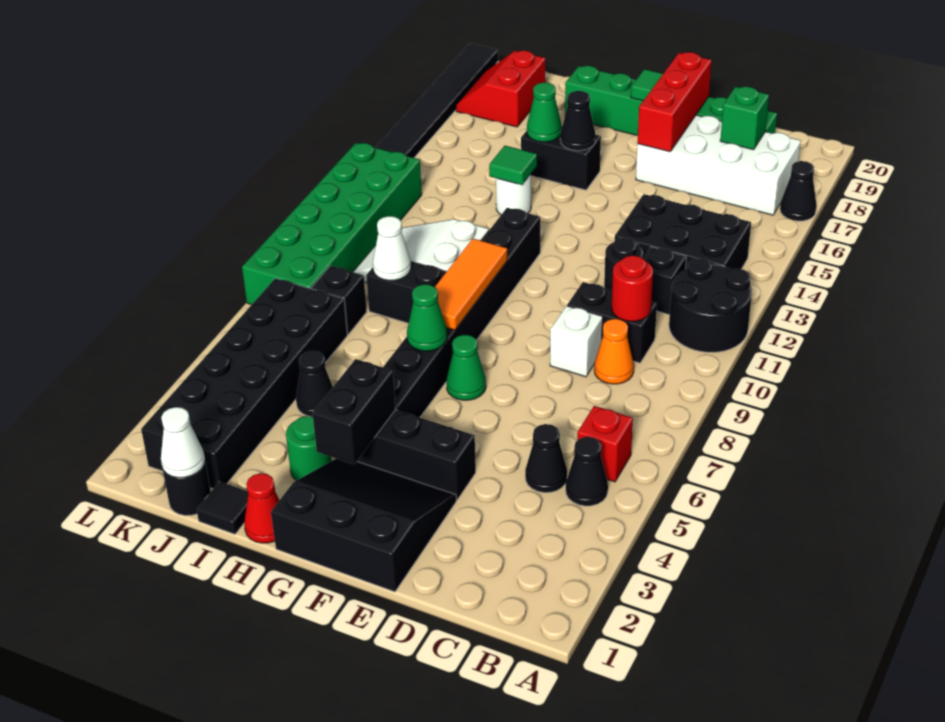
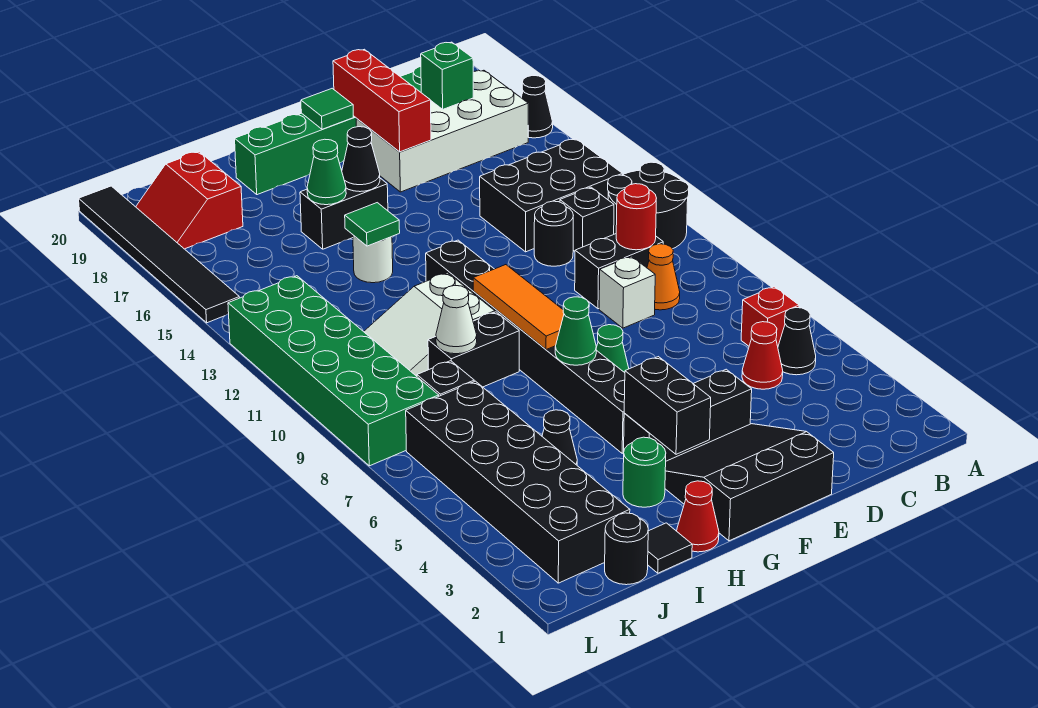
black 1x1 cone [525,424,567,493] -> red 1x1 cone [742,322,783,389]
white 1x1 cone [161,407,205,478] -> none

